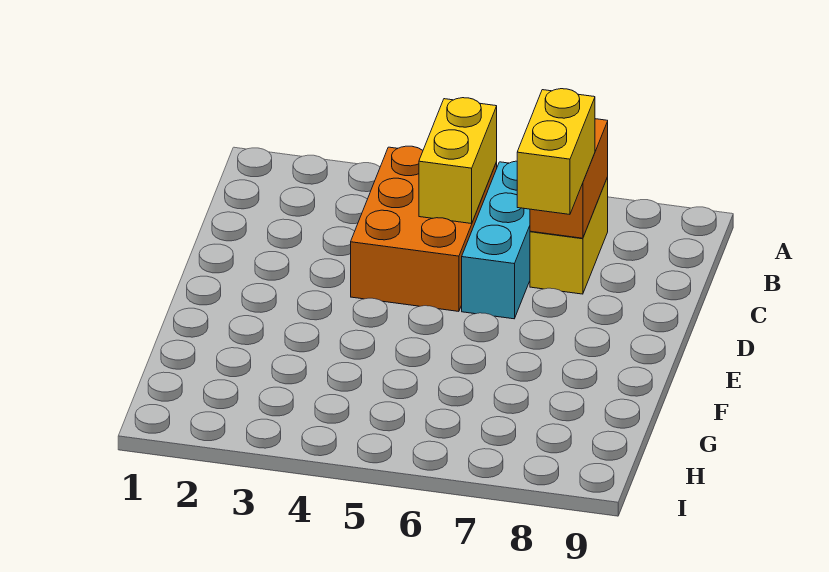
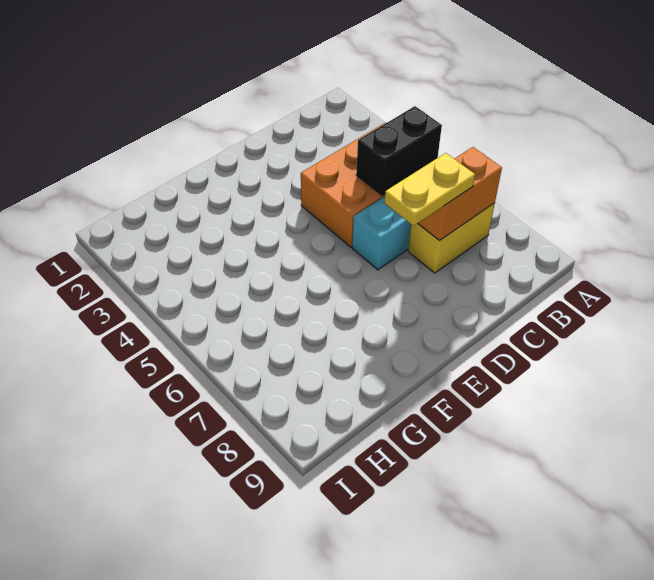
yellow 1x2 brick [419,98,497,224] -> black 1x2 brick [356,106,442,195]
yellow 1x2 brick [517,89,595,214] -> yellow 1x2 plate [384,153,475,226]

